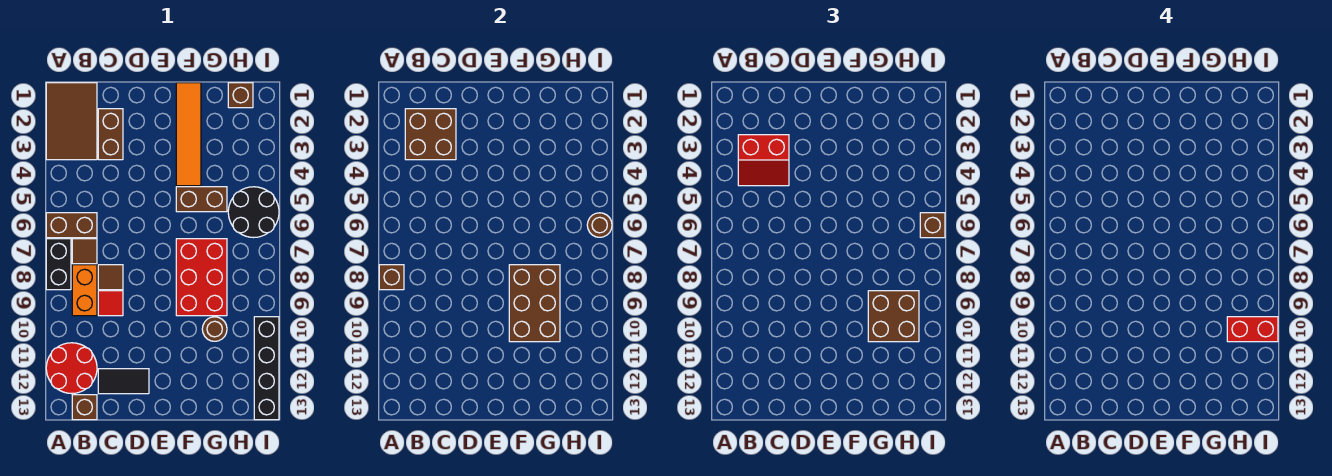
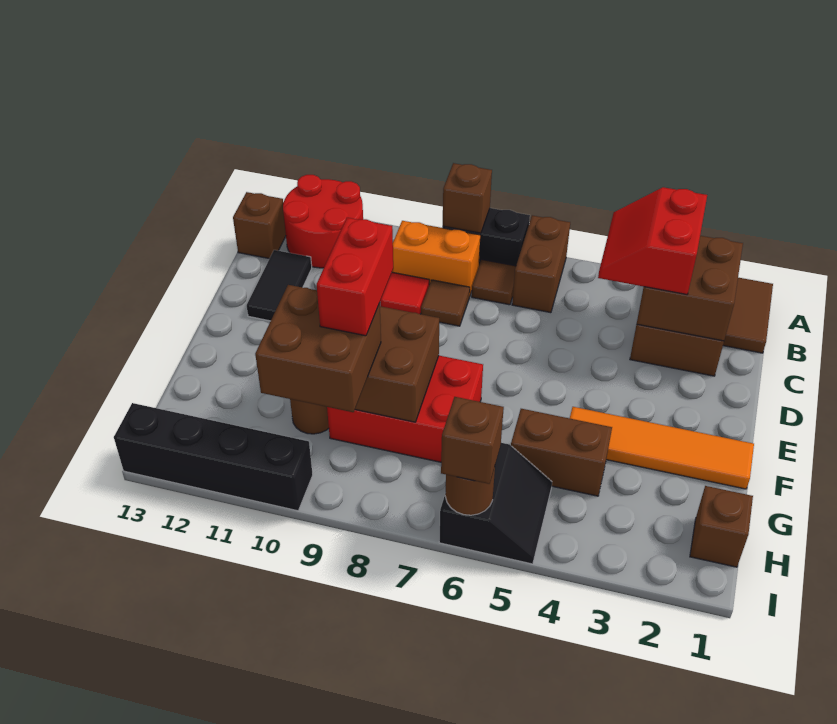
brown 1x2 brick [176,187,227,212] -> brown 1x2 brick turned to [511,409,612,496]
black 2x2 round brick [228,187,279,238] -> black 2x2 slope [439,443,552,564]
red 1x2 brick [1227,317,1278,342] -> red 1x2 brick moved to [317,218,393,336]

